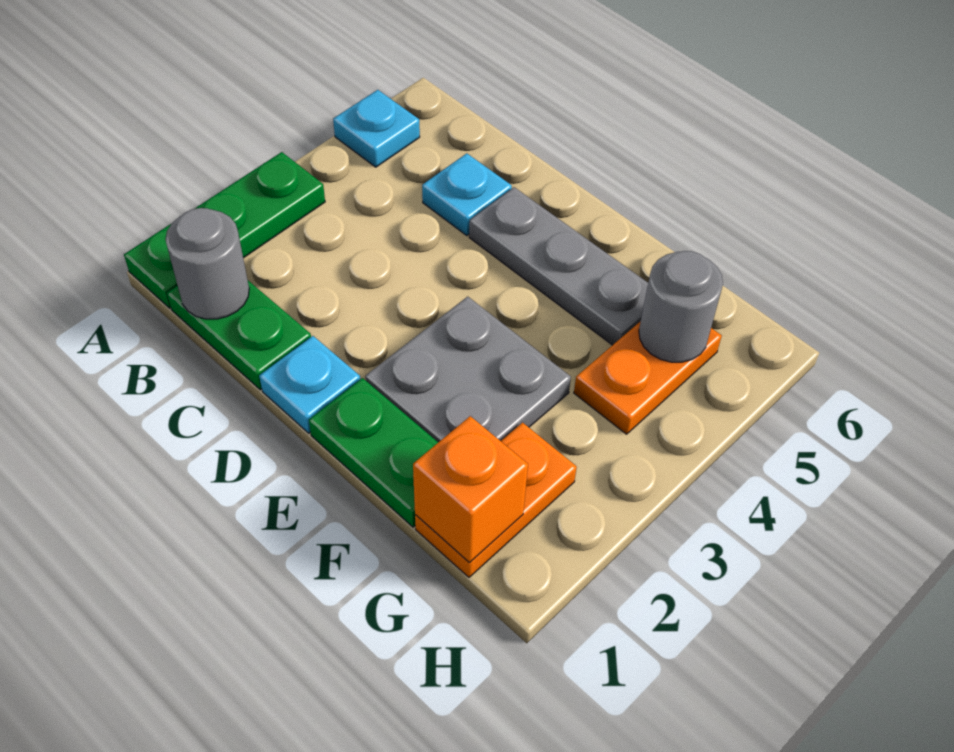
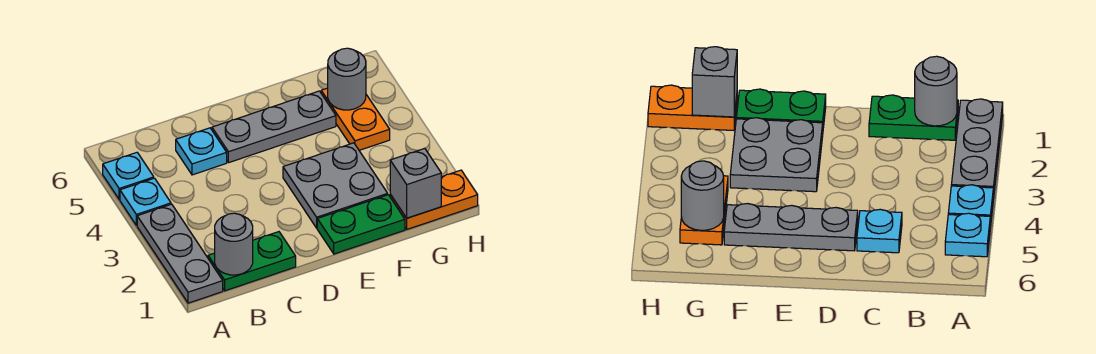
green 1x3 plate [124,152,325,308] -> grey 1x3 plate [137,204,223,303]
cyan 1x1 plate [259,336,360,433] -> cyan 1x1 plate moved to [120,178,171,225]
orange 1x2 plate [415,423,577,577] -> orange 1x2 plate turned to [390,170,478,229]
orange 1x1 brick [413,416,528,563] -> grey 1x1 brick [390,148,441,218]

